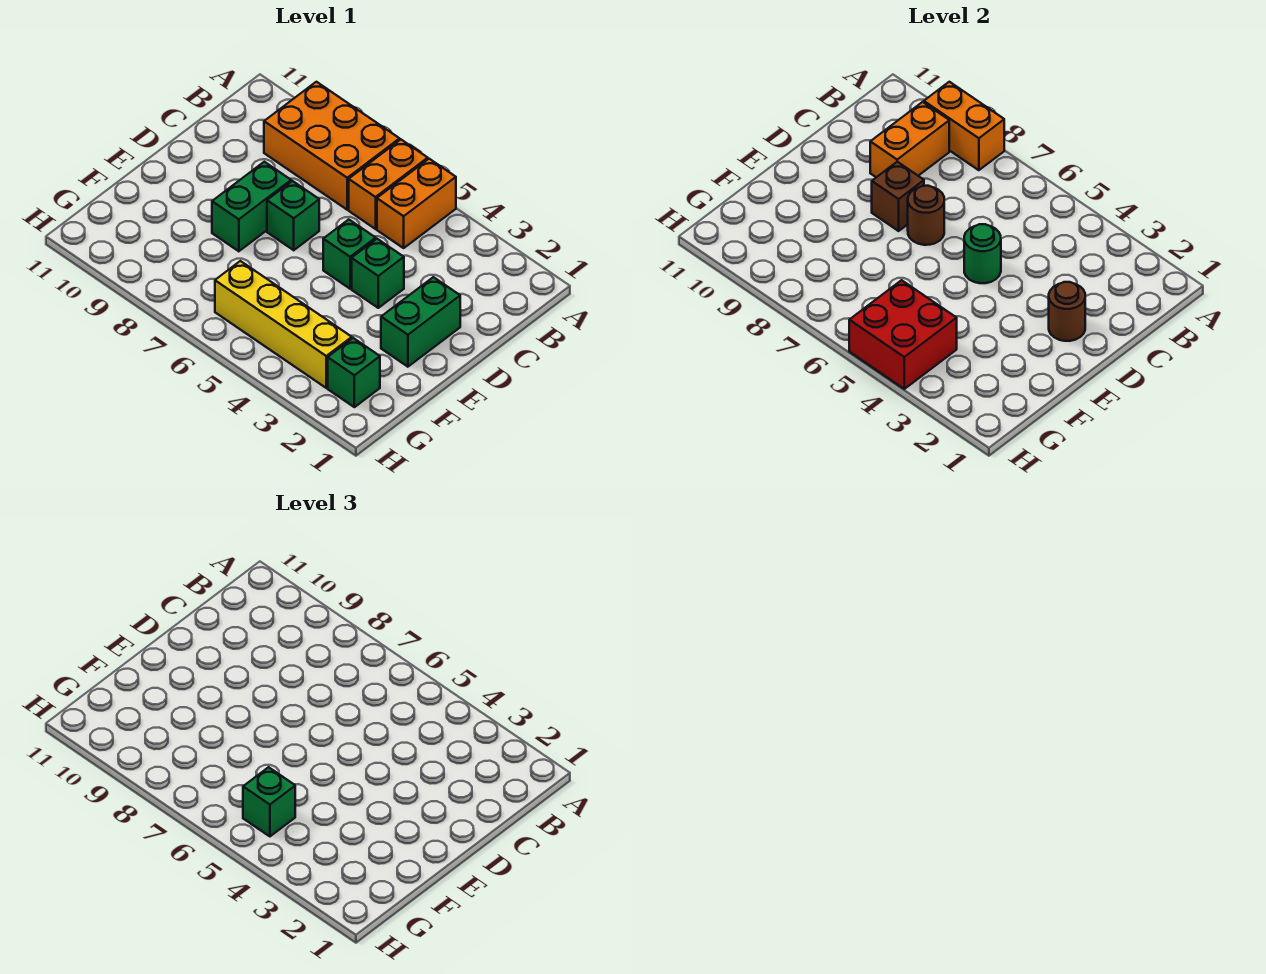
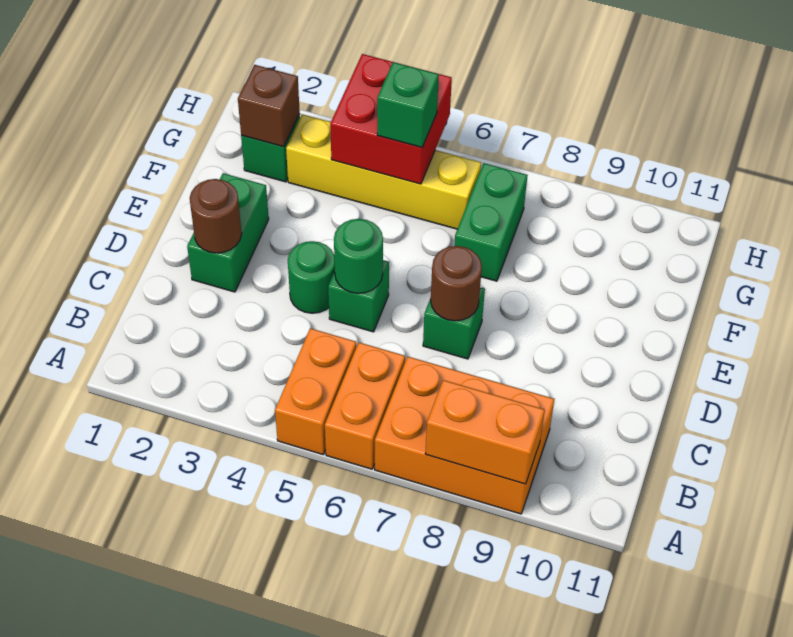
orange 1x2 brick [870,102,949,177] -> none
green 1x1 brick [352,239,404,308] -> green 1x1 round brick [288,241,335,313]
green 1x2 brick [212,162,291,251] -> green 1x2 brick moved to [454,163,527,281]
brown 1x1 brick [872,162,924,231] -> brown 1x1 brick moved to [238,65,300,147]

